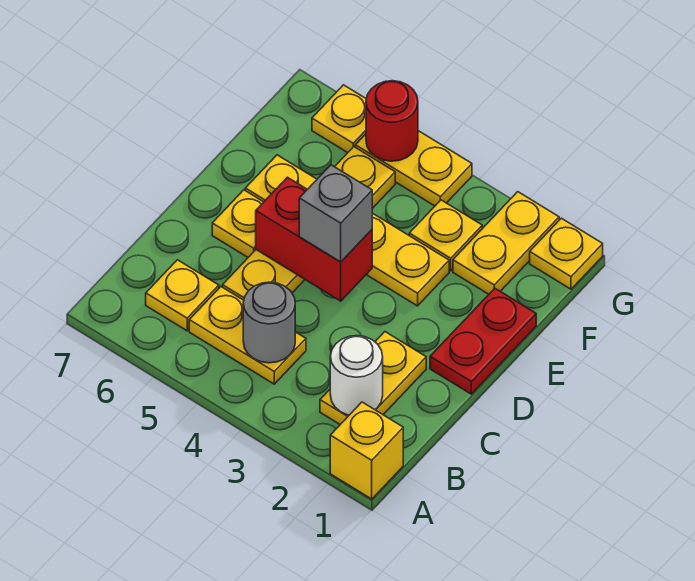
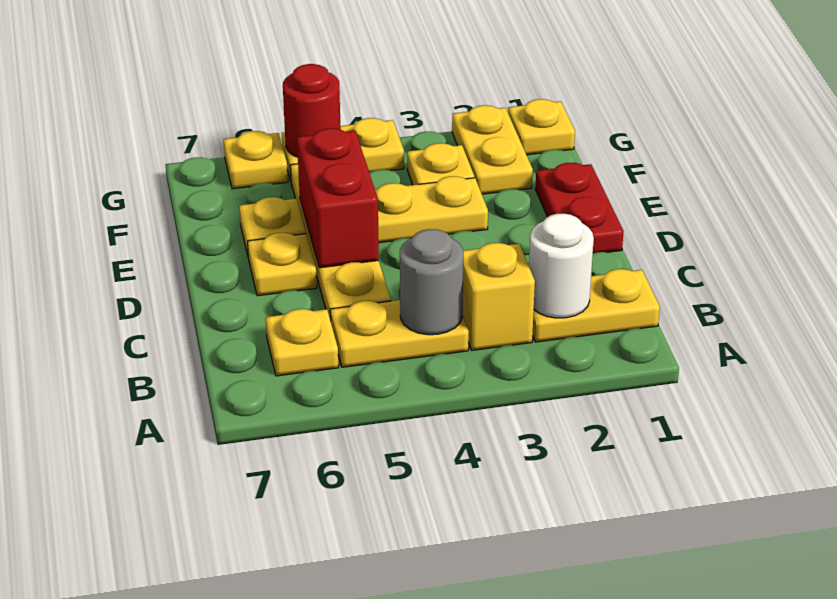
yellow 1x1 brick [330,402,403,499] -> yellow 1x1 brick moved to [462,243,535,350]
yellow 1x2 plate [320,332,426,424] -> yellow 1x2 plate turned to [533,269,660,342]
red 1x2 brick [256,177,372,301] -> red 1x2 brick turned to [297,128,379,268]
grey 1x1 brick [299,165,372,262] -> none

